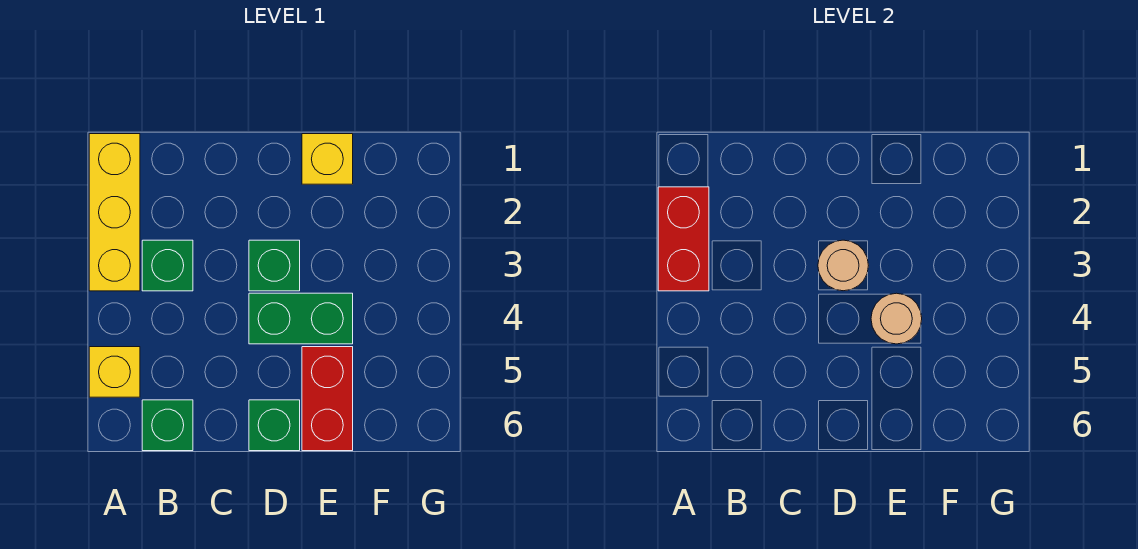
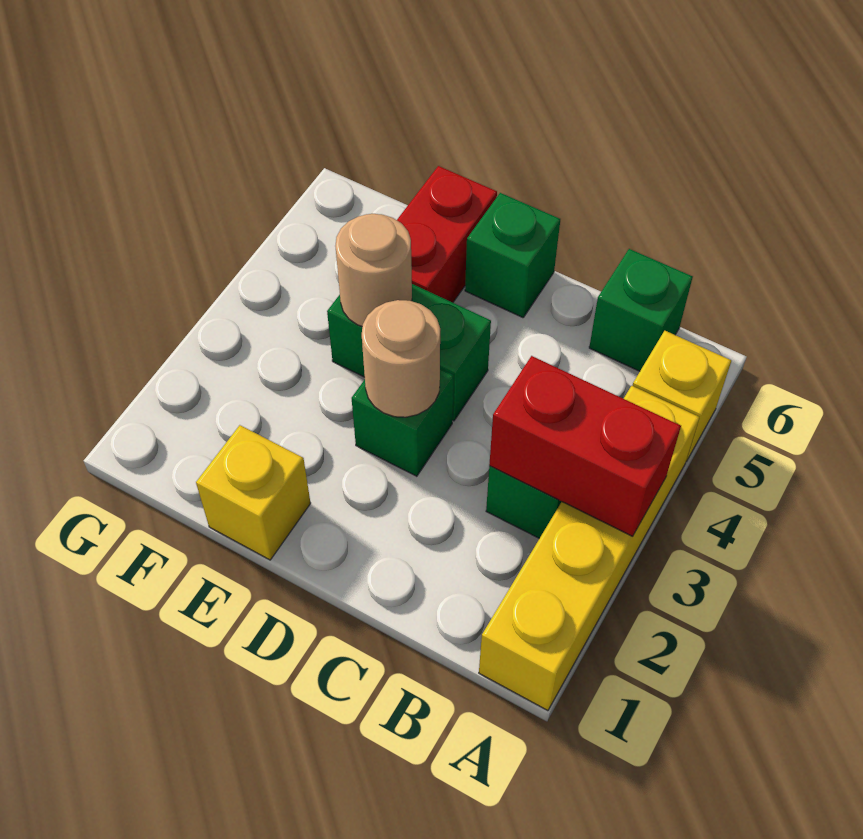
yellow 1x3 brick [89,134,140,291] -> yellow 1x4 brick [479,386,700,711]
red 1x2 brick [658,187,709,291] -> red 1x2 brick turned to [489,356,681,537]

